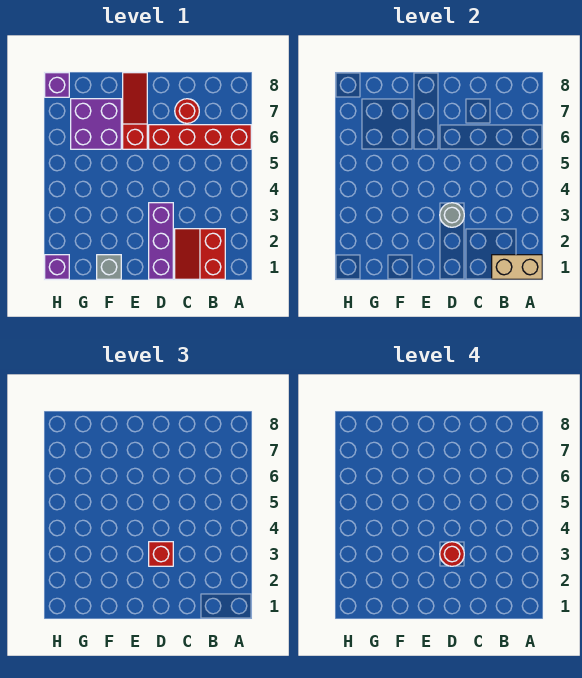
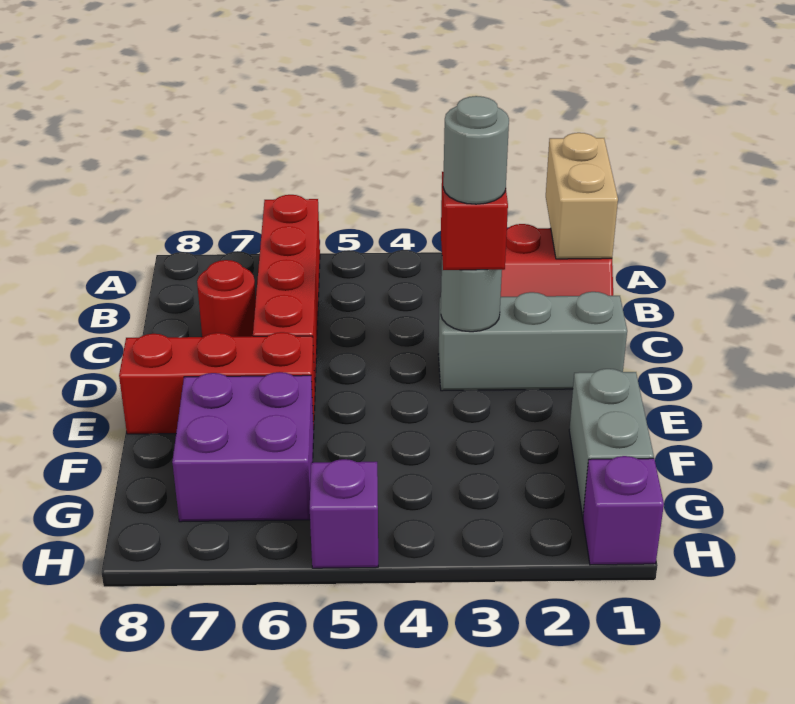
purple 1x3 brick [149,203,173,279] -> grey 1x3 brick [438,292,627,391]
red 1x1 round brick [440,542,464,566] -> grey 1x1 round brick [443,96,509,204]
red 1x3 slope [123,73,147,149] -> red 1x3 brick [119,332,315,434]
grey 1x1 brick [97,255,121,279] -> grey 1x2 brick [569,369,654,516]
purple 1x1 brick [45,73,69,97] -> purple 1x1 brick moved to [310,459,378,568]

